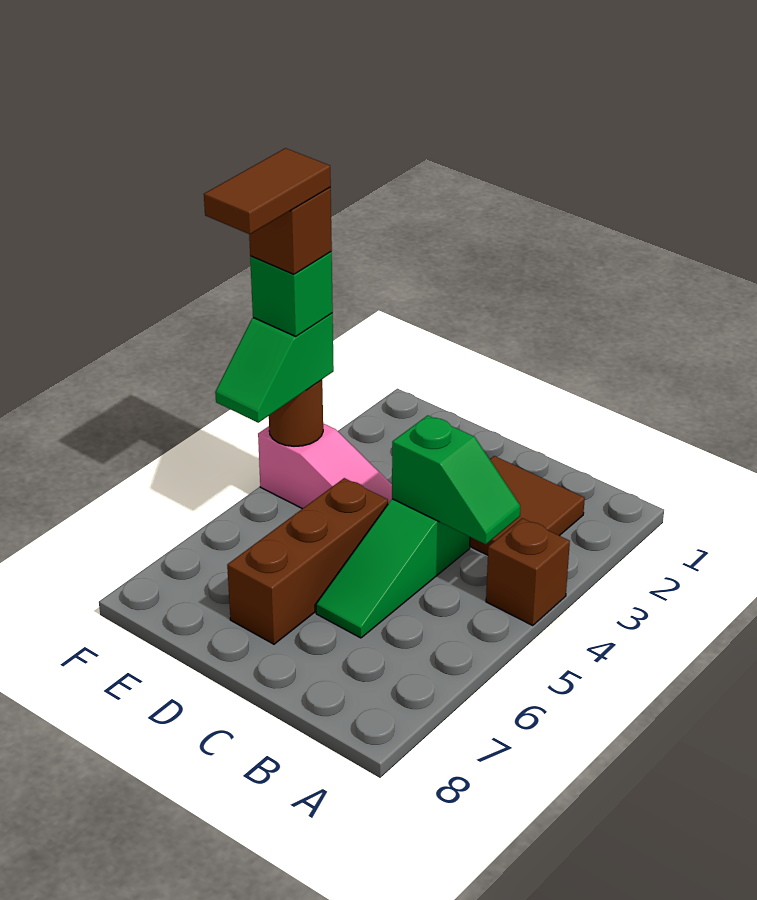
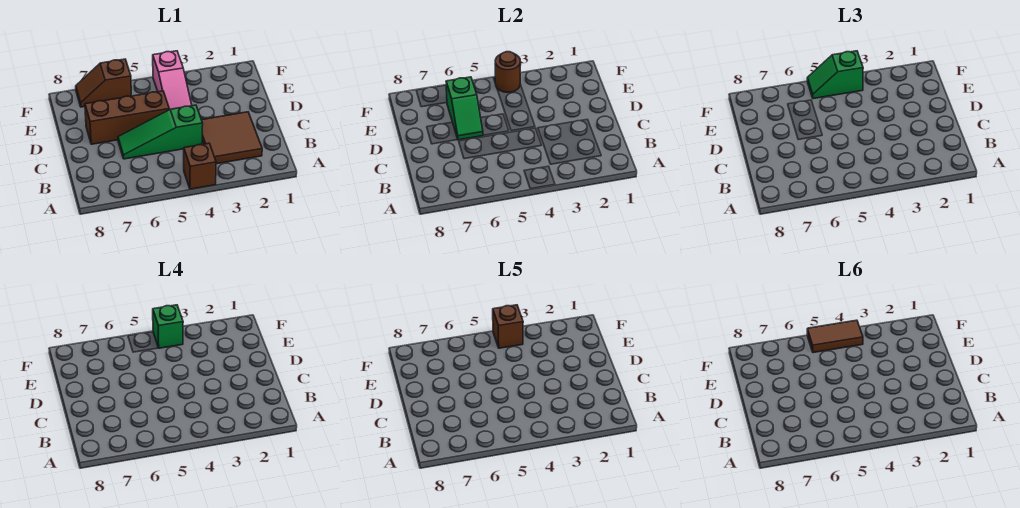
green 1x2 slope [392,415,520,544] -> green 1x2 slope moved to [446,77,483,140]
none -> brown 1x2 slope [76,59,131,107]

